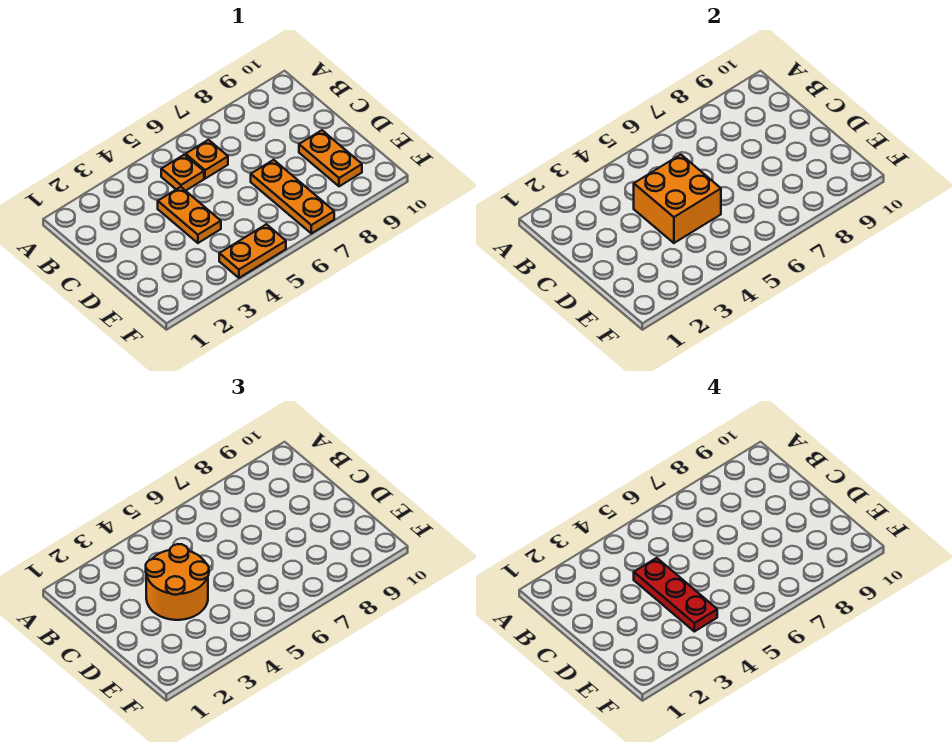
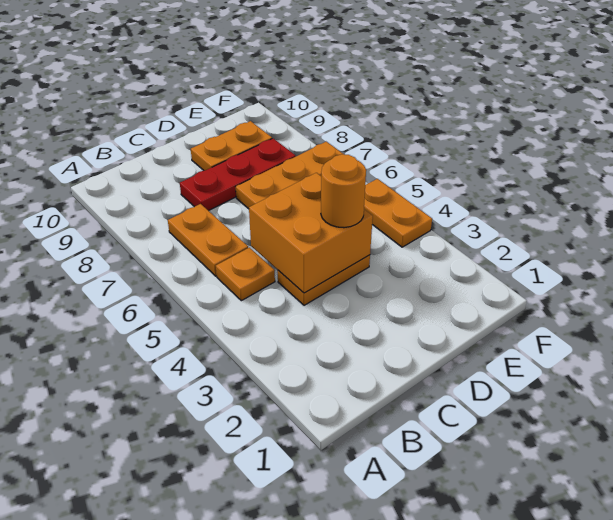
orange 1x1 plate [186,140,228,179] -> orange 1x2 plate [168,204,248,276]
orange 2x2 round brick [146,544,209,620] -> orange 1x1 round brick [321,154,366,228]
red 1x3 plate [634,558,717,632] -> red 1x3 plate moved to [180,138,296,211]

